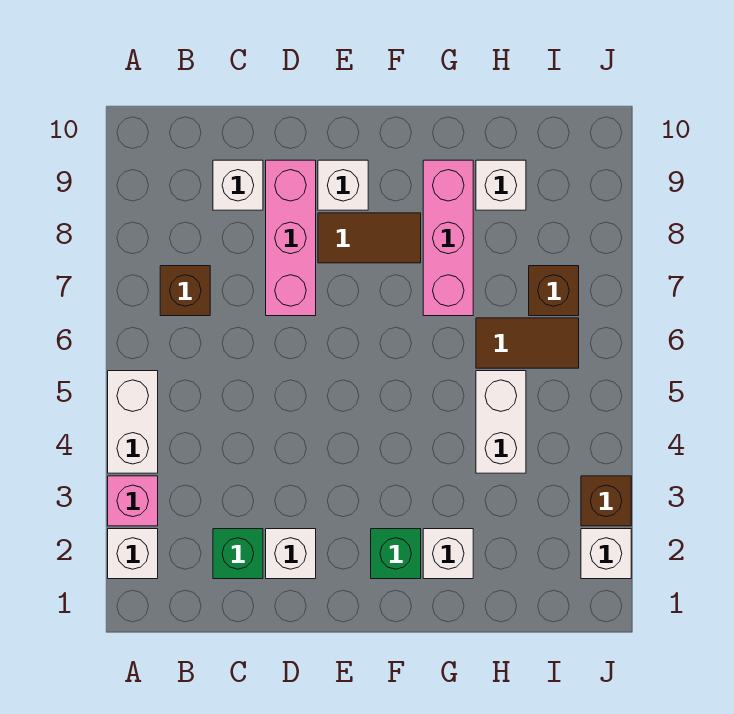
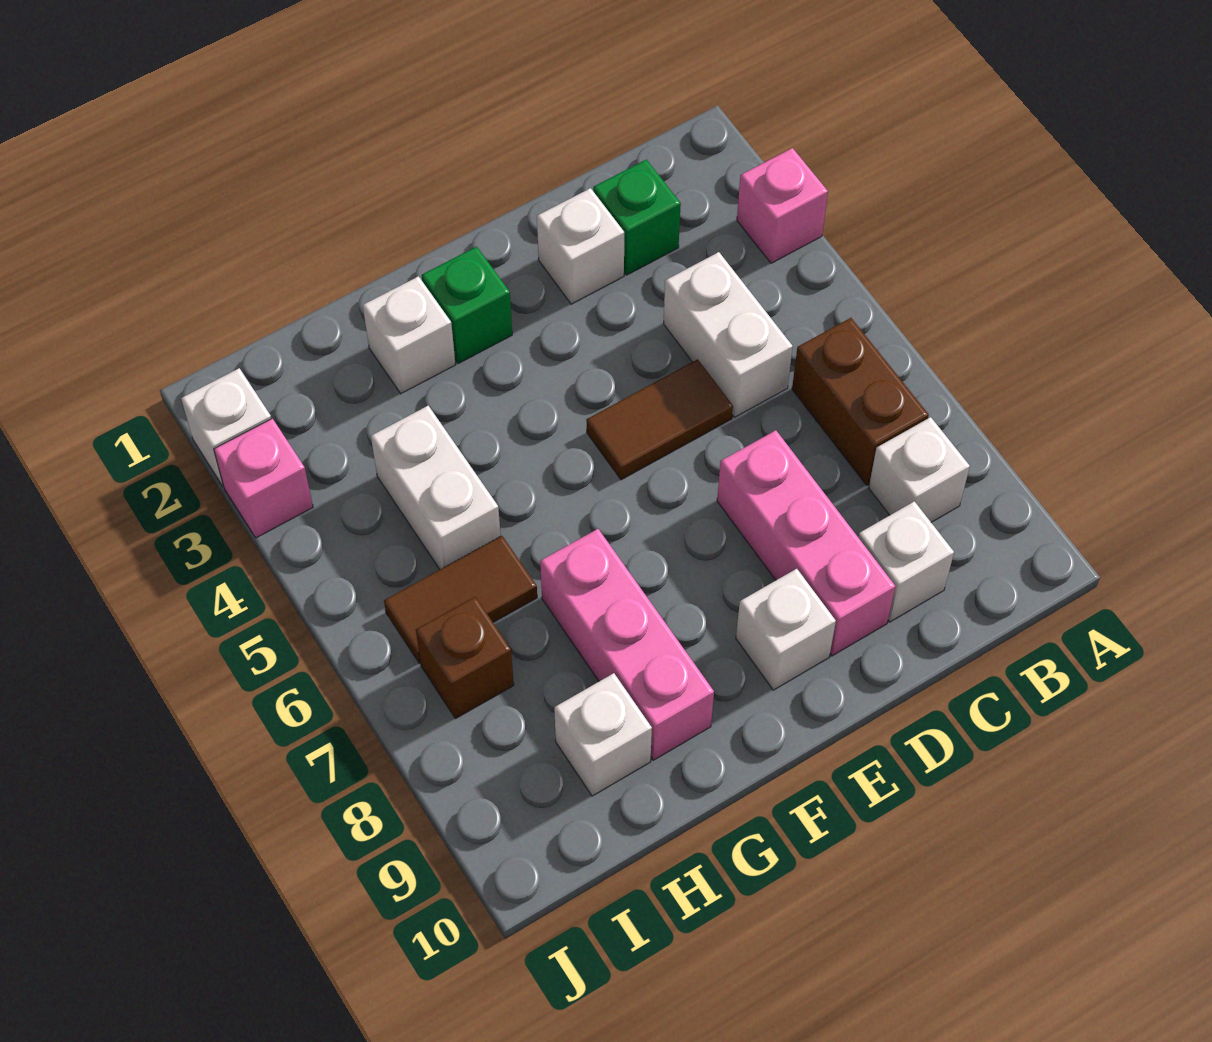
white 1x1 brick [108,529,158,579] -> white 1x1 brick moved to [869,417,970,522]
white 1x2 brick [108,371,158,473] -> white 1x2 brick moved to [664,252,793,417]
brown 1x1 brick [160,266,210,316] -> brown 1x2 brick [792,318,929,485]
brown 1x2 tile [318,213,421,263] -> brown 1x2 tile moved to [586,359,733,480]
brown 1x1 brick [581,476,631,526] -> pink 1x1 brick [214,419,313,538]

